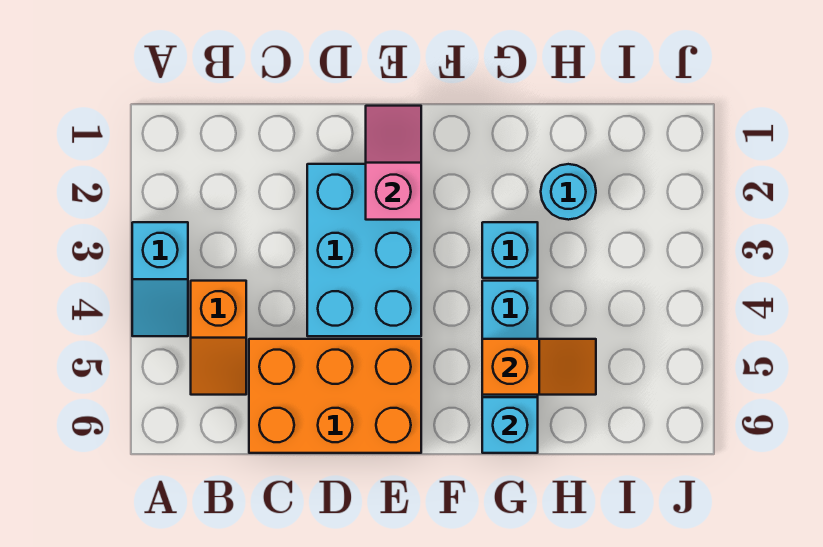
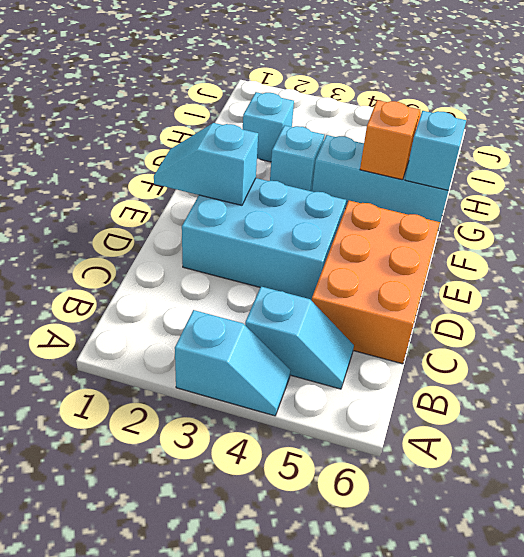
orange 1x2 slope [191,281,246,395] -> cyan 1x2 slope [245,287,354,389]
pink 1x2 slope [366,106,421,220] -> cyan 1x2 slope [154,123,258,205]
cyan 1x1 round brick [541,164,596,220] -> cyan 1x1 brick [243,92,294,162]

